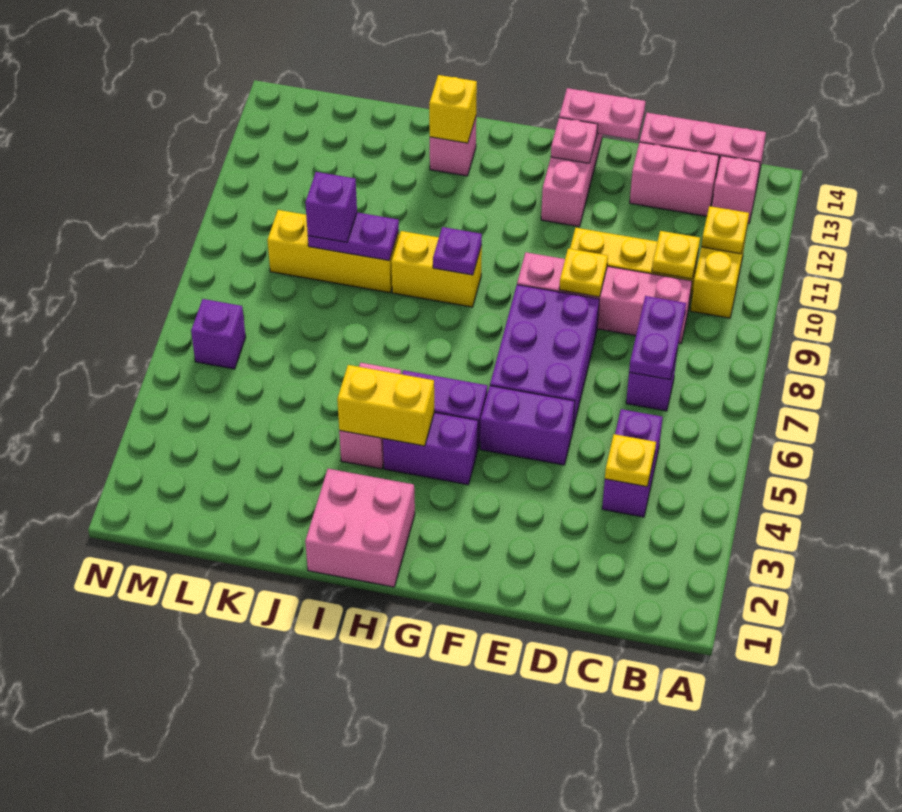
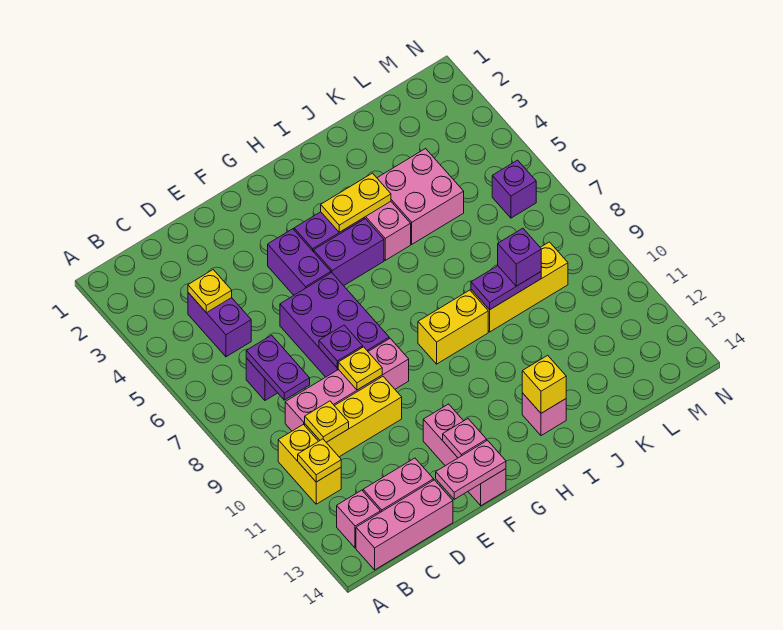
purple 1x2 brick [480,386,575,465] -> purple 1x2 brick turned to [268,229,331,295]
pink 2x2 brick [305,469,415,587] -> pink 2x2 brick moved to [377,149,464,244]
yellow 1x2 brick [337,365,434,446] -> yellow 1x2 plate [321,173,391,232]
purple 1x1 plate [433,227,482,275] -> purple 1x1 plate moved to [319,325,363,368]

